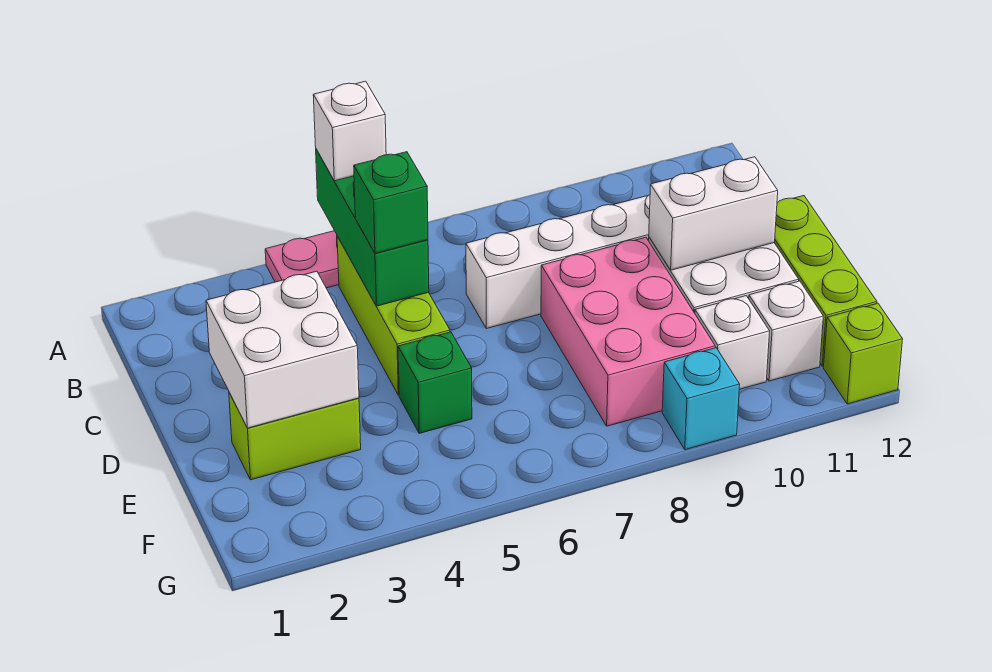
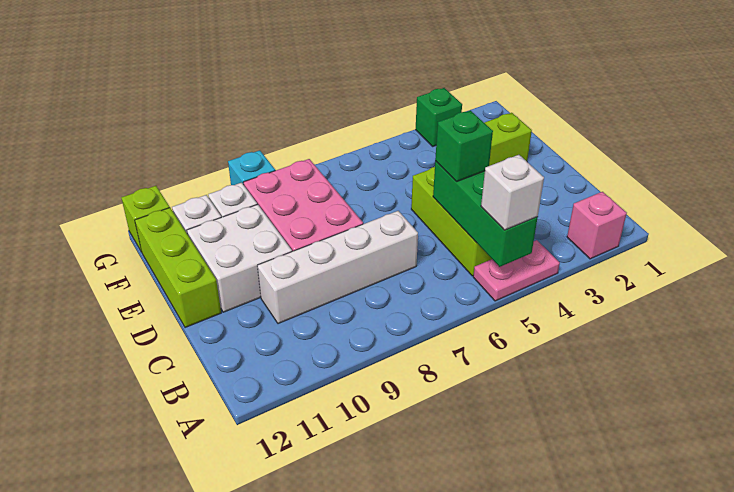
none -> pink 1x1 brick [567,192,627,259]
white 2x2 brick [206,271,359,428] -> none
white 1x2 brick [649,157,778,270] -> none
green 1x1 brick [398,332,472,433] -> green 1x1 brick moved to [416,88,462,146]

